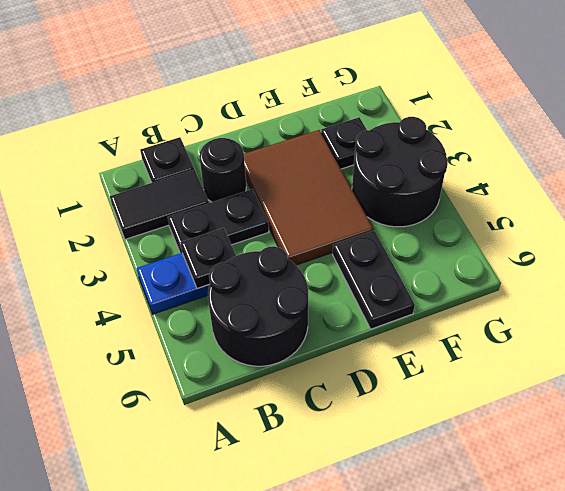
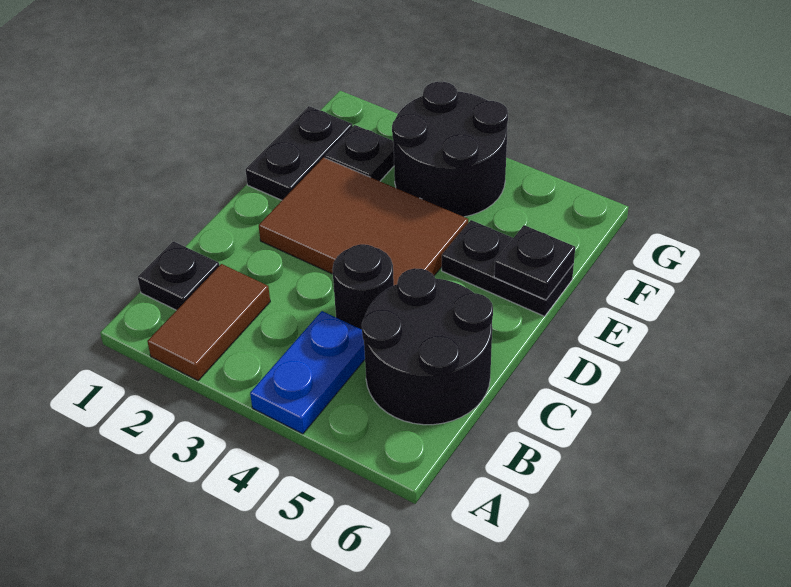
black 1x2 tile [110,170,209,239] -> brown 1x2 tile [147,264,270,380]
black 1x2 plate [168,189,269,253] -> black 1x2 plate moved to [246,106,353,200]
black 1x1 plate [180,228,236,289] -> black 1x1 plate moved to [494,225,575,300]
black 1x1 round brick [199,138,246,202] -> black 1x1 round brick moved to [332,244,394,330]

